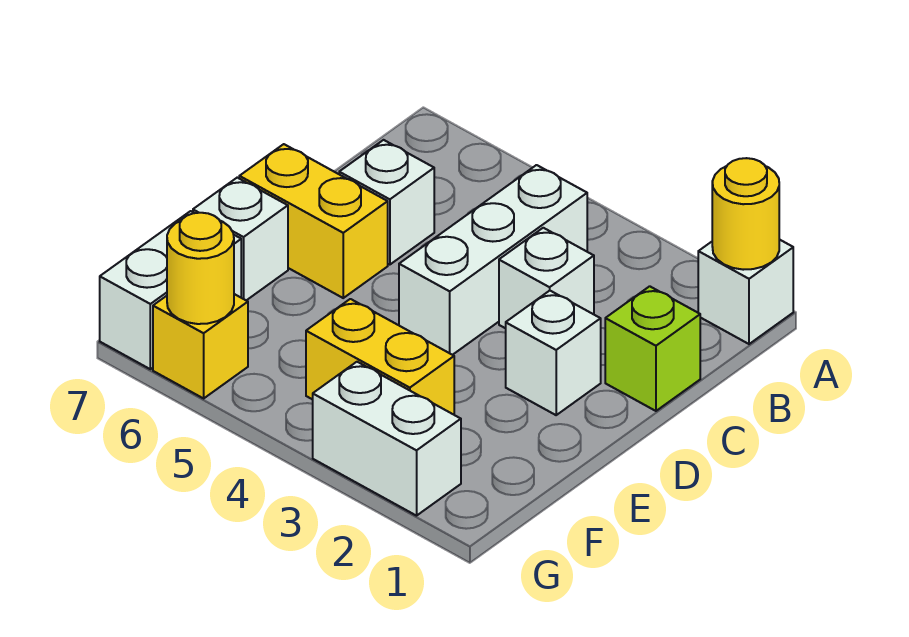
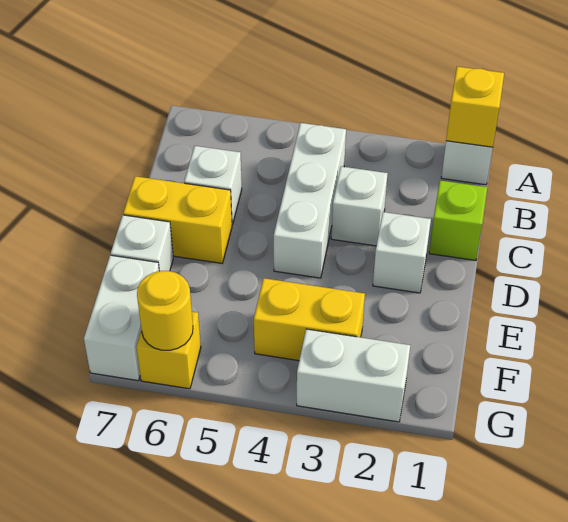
yellow 1x1 round brick [712,158,779,270] -> yellow 1x1 brick [446,67,504,147]

